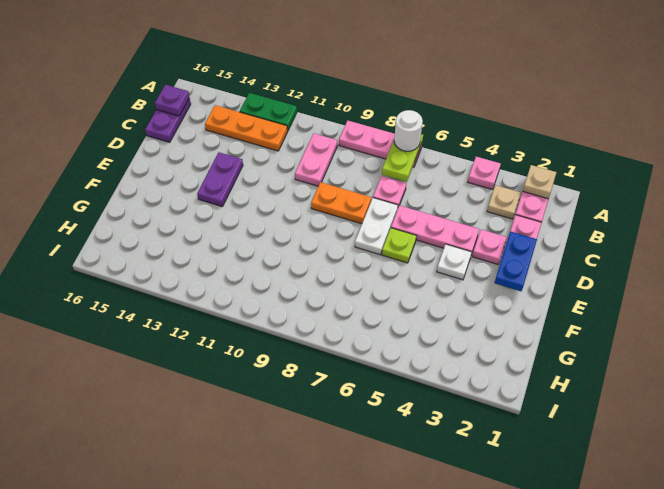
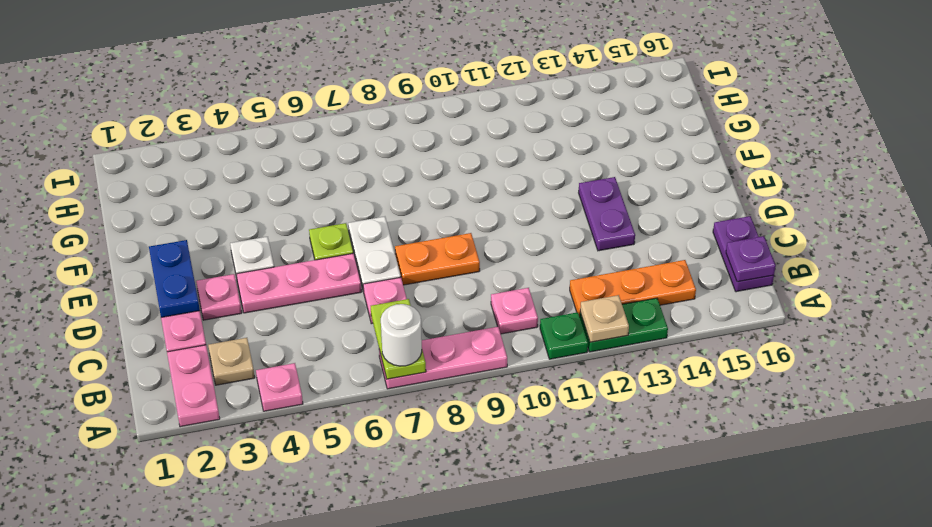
tan 1x1 plate [523,165,557,199] -> tan 1x1 plate moved to [580,295,629,342]
none -> green 1x1 plate [540,312,588,359]
pink 1x2 plate [295,133,337,186] -> pink 1x1 plate [491,288,538,334]

